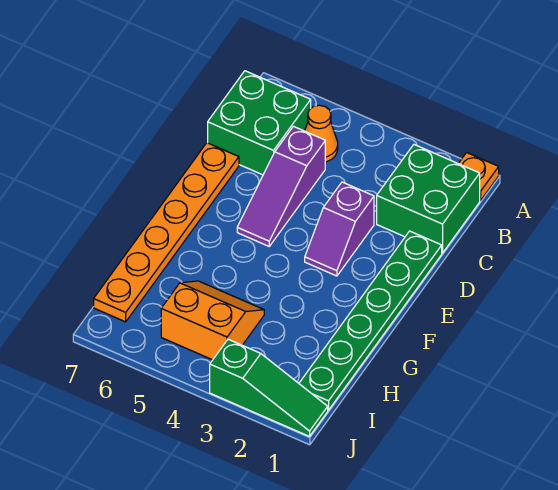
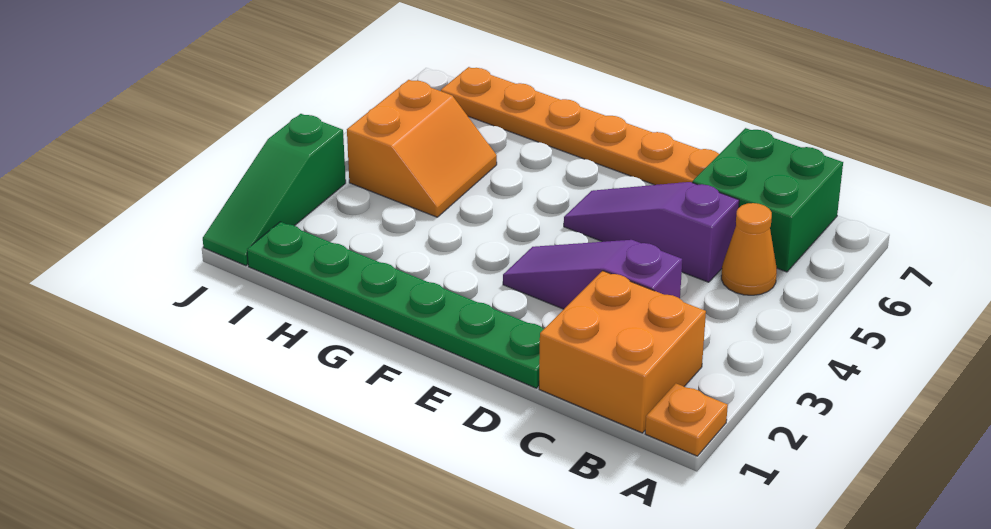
green 2x2 brick [377,145,480,253] -> orange 2x2 brick [539,271,706,433]
purple 1x2 slope [305,182,374,276] -> purple 1x3 slope [503,240,682,309]

